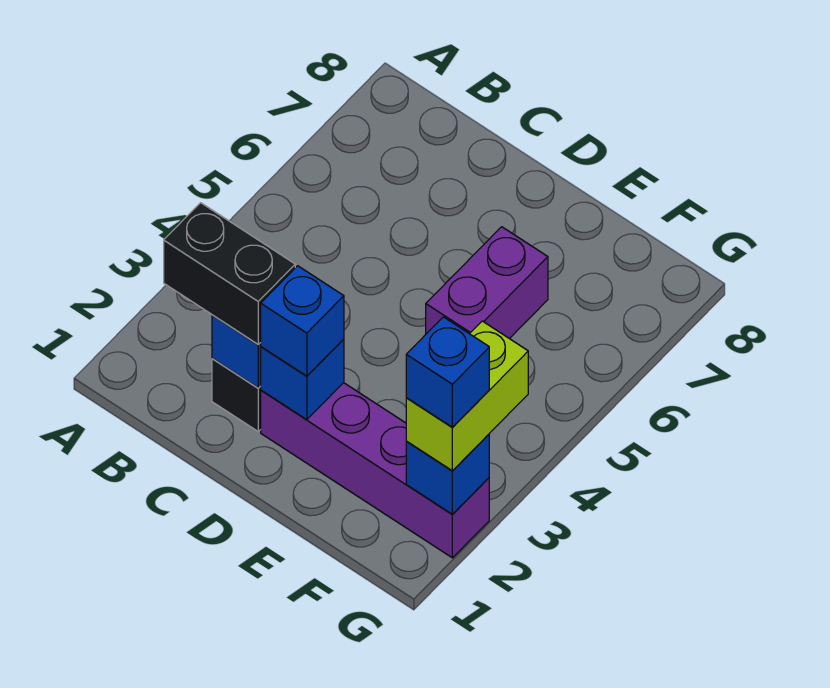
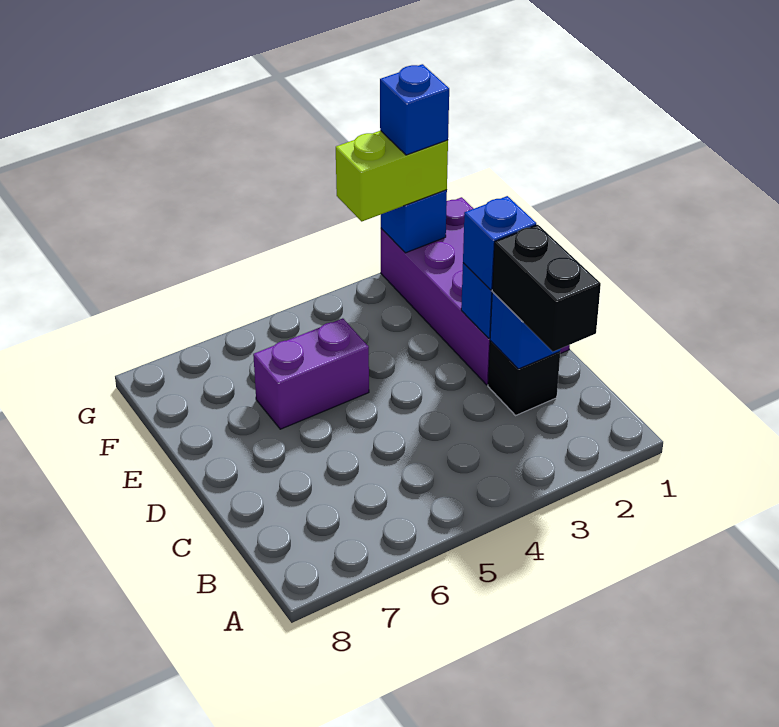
purple 1x4 brick [261,383,489,558] -> purple 2x4 brick [381,197,570,385]

